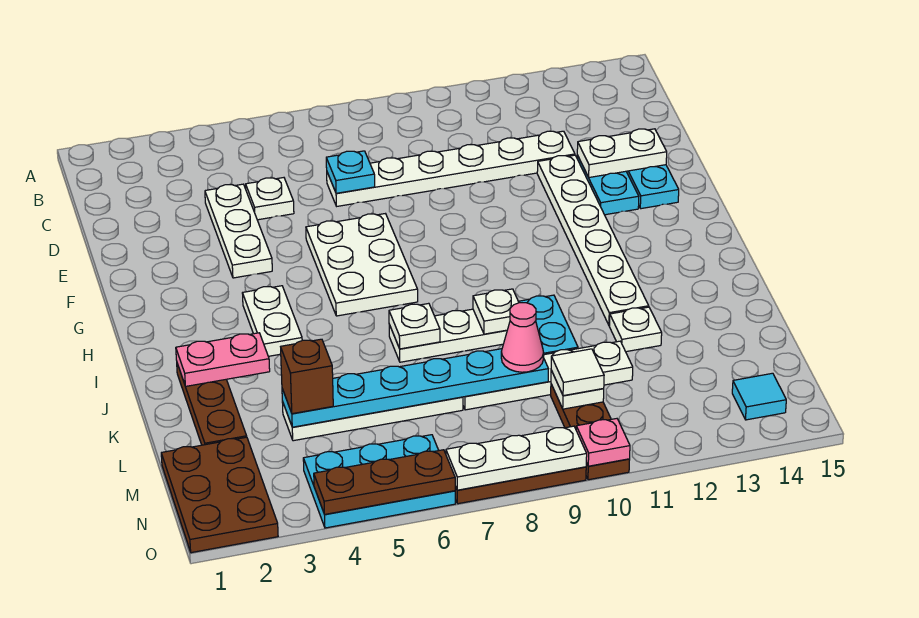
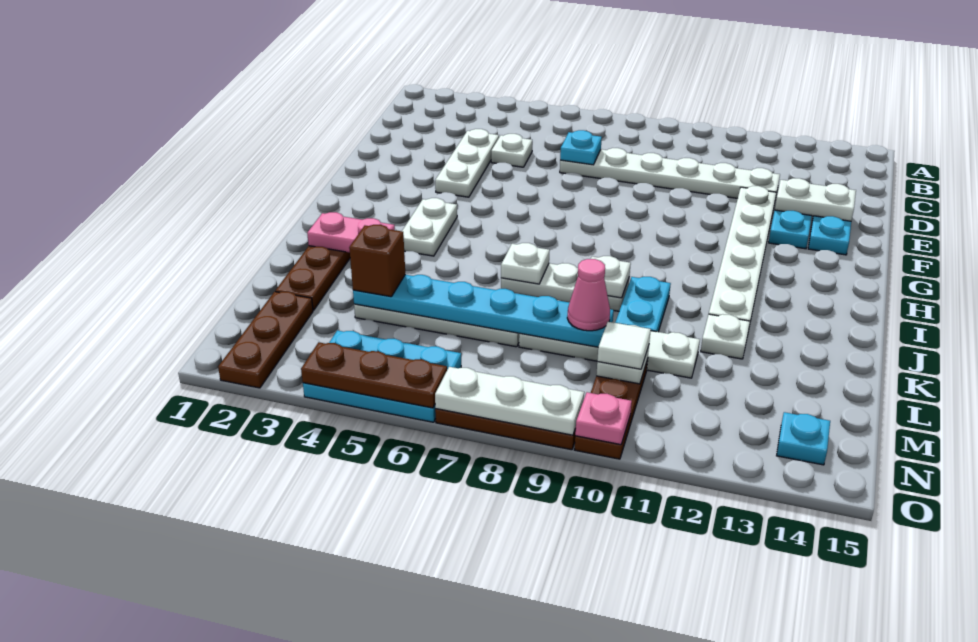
white 2x3 plate [306,214,418,316] -> none
brown 2x3 plate [161,437,278,553] -> brown 1x3 plate [218,292,313,388]
cyan 1x1 tile [732,373,786,420] -> cyan 1x1 plate [777,412,830,465]

